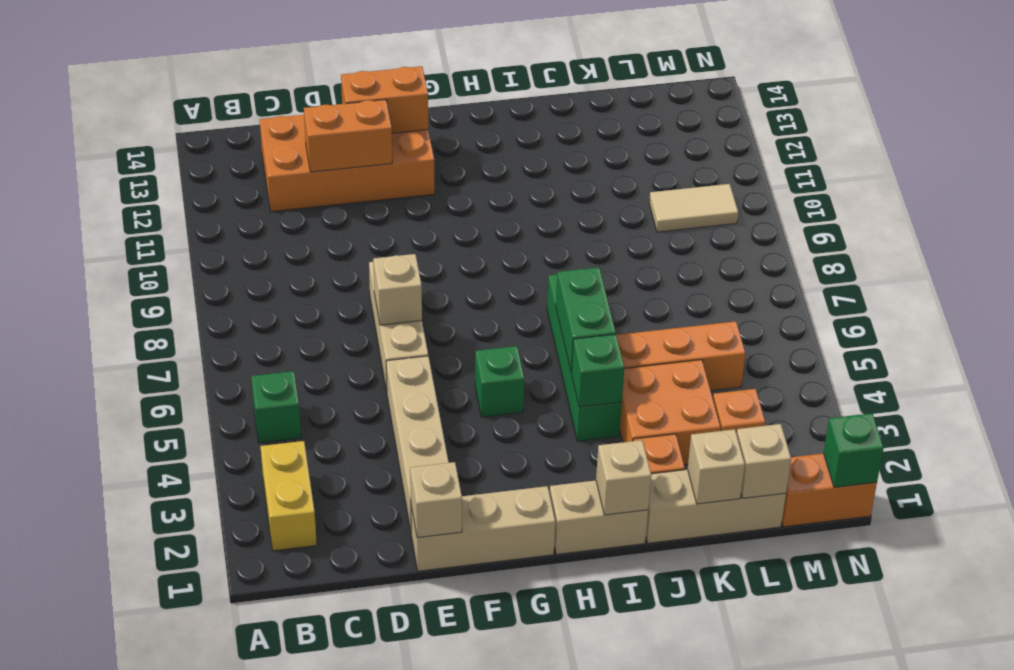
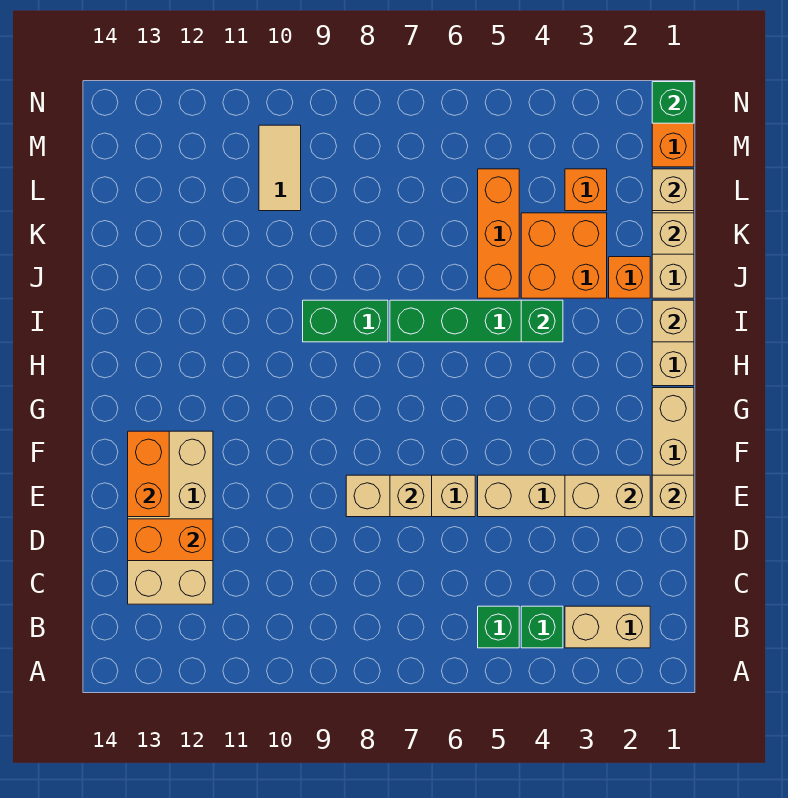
yellow 1x2 brick [260,441,317,551] -> tan 1x2 brick [565,606,650,648]
orange 2x4 brick [260,115,435,212] -> tan 2x4 brick [128,431,213,604]
orange 1x2 brick [304,100,392,172] -> orange 1x2 brick turned to [128,519,213,561]
none -> tan 1x2 brick [565,475,650,517]
green 1x1 brick [475,346,524,417] -> green 1x1 brick moved to [521,606,563,648]
green 1x2 brick [556,267,616,373] -> green 1x2 brick moved to [303,300,388,342]

